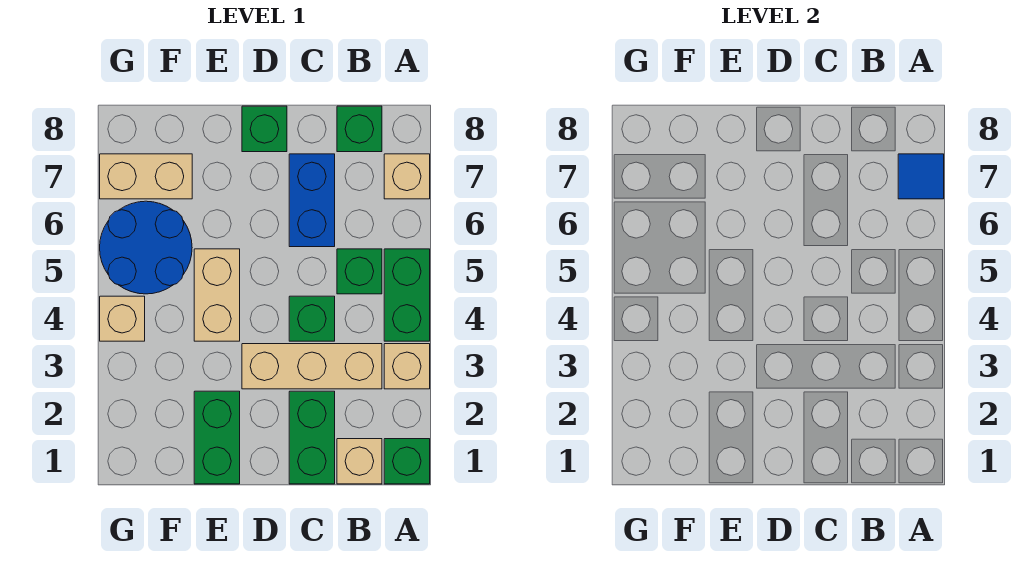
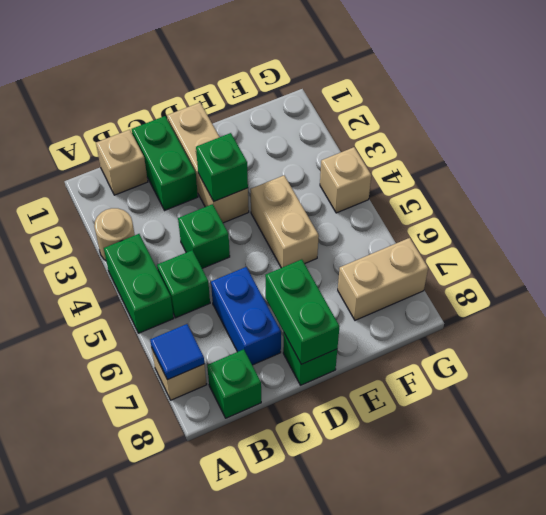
green 1x1 brick [384,439,430,484] -> green 1x1 brick moved to [196,133,248,201]
tan 1x1 brick [384,344,430,389] -> tan 1x1 round brick [94,208,135,261]
tan 1x3 brick [242,344,382,389] -> tan 1x3 brick turned to [167,103,249,223]
green 1x2 brick [194,391,240,484] -> green 1x2 brick moved to [265,259,340,364]
blue 2x2 round brick [100,201,192,294] -> none

